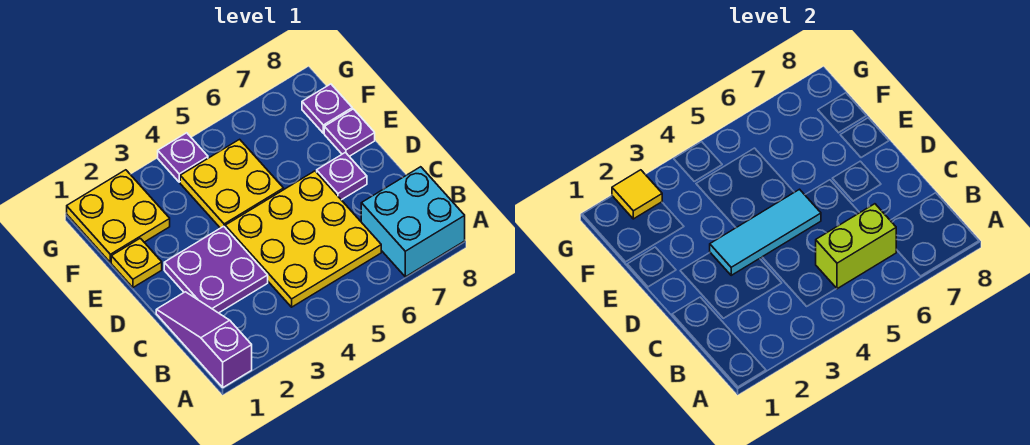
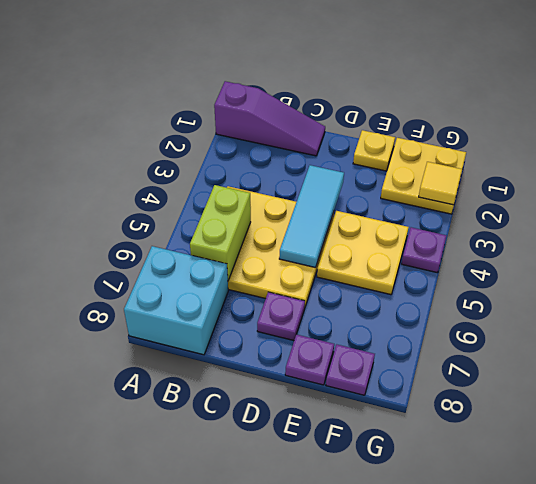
purple 2x2 plate [164,226,268,313] -> none

